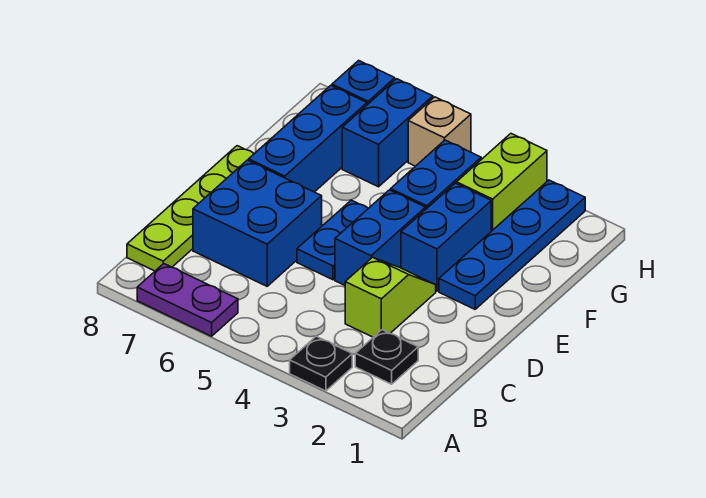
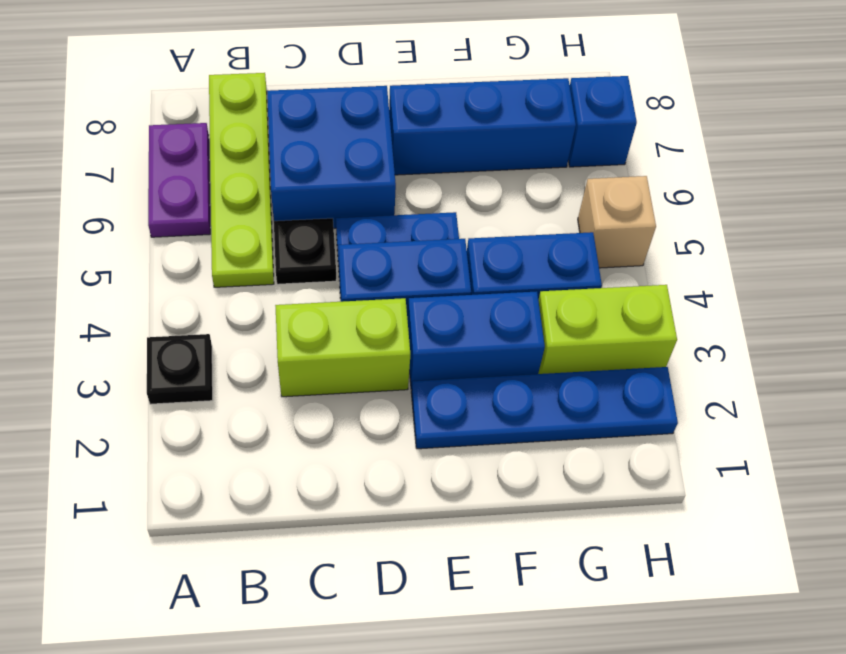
black 1x1 plate [355,330,418,384] -> black 1x1 plate moved to [274,218,336,284]
lime 1x4 plate [127,146,254,271] -> lime 1x4 plate turned to [209,73,274,287]
lime 1x2 slope [345,257,436,337] -> lime 1x2 brick [275,298,410,397]
blue 1x2 brick [342,79,433,187] -> none

